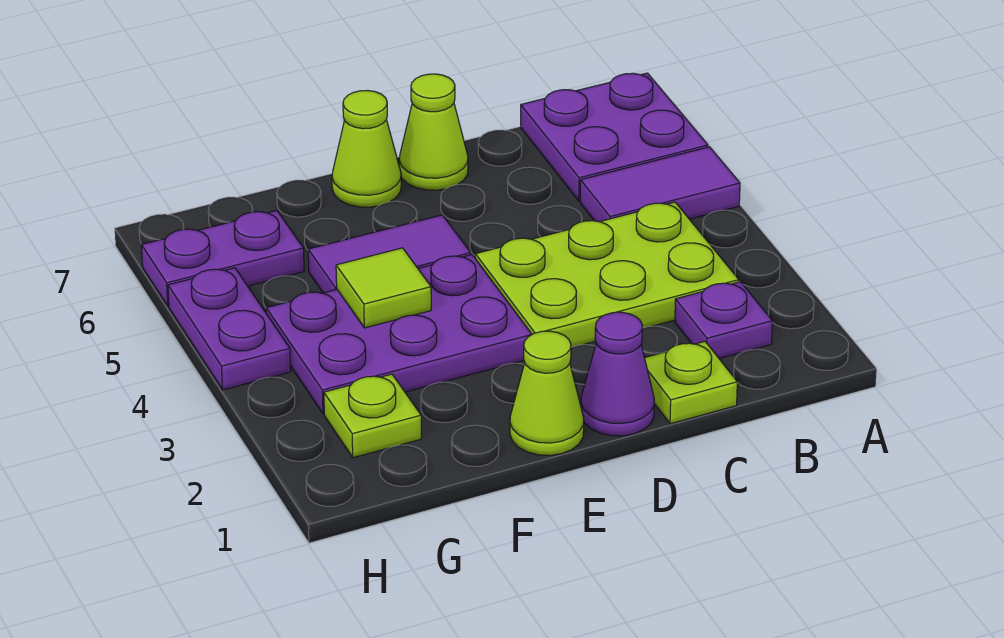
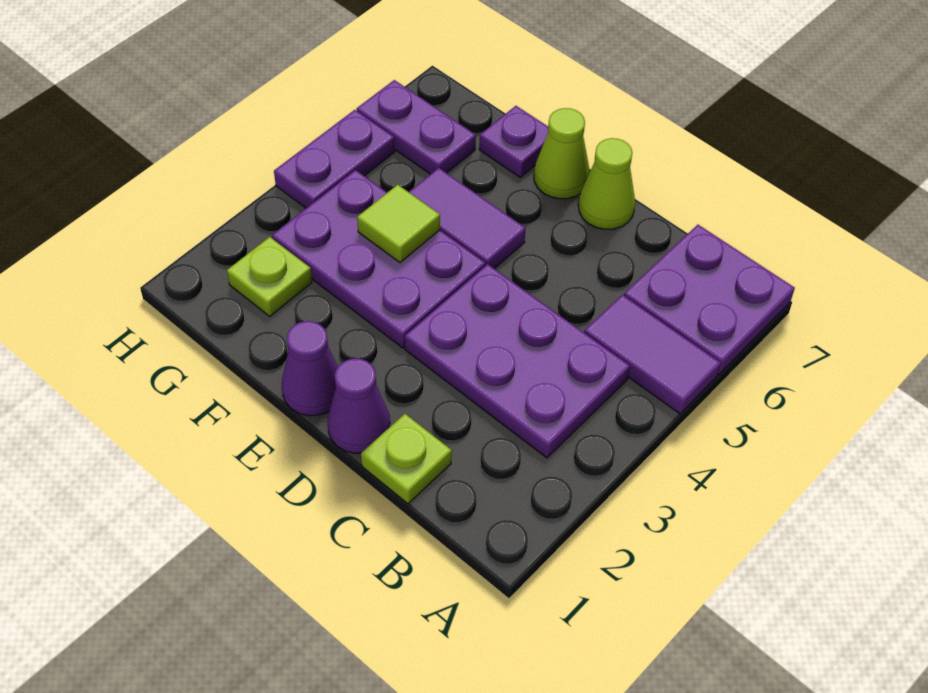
purple 1x1 plate [675,282,772,359] -> purple 1x1 plate moved to [479,106,548,177]
lime 2x3 plate [475,202,739,347] -> purple 2x3 plate [405,264,630,458]
lime 1x1 cone [510,331,584,455] -> purple 1x1 cone [282,321,338,416]

